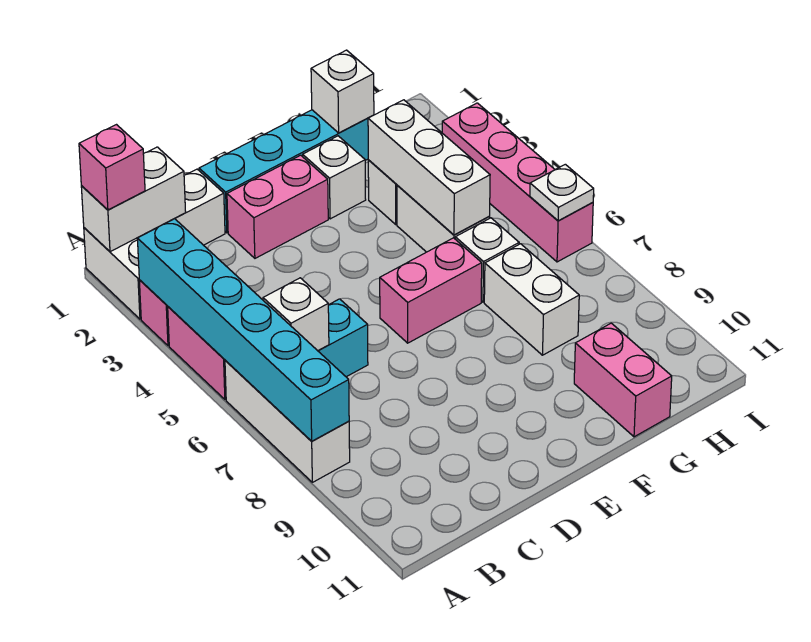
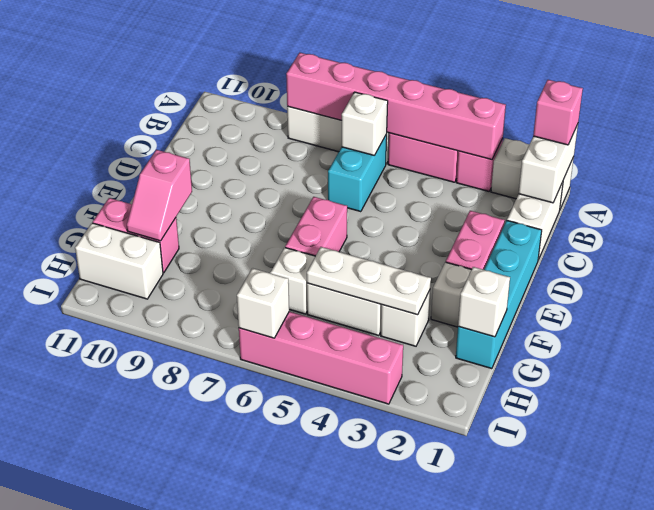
cyan 1x6 brick [137,219,349,441] -> pink 1x6 brick [286,53,506,160]
none -> pink 1x2 slope [127,150,192,241]
white 1x3 brick [368,100,490,235] -> white 1x3 plate [307,247,431,315]
white 1x2 brick [484,244,579,355] -> white 1x2 brick moved to [75,223,163,299]
white 1x1 plate [530,164,594,221] -> white 1x1 brick [237,268,289,338]

